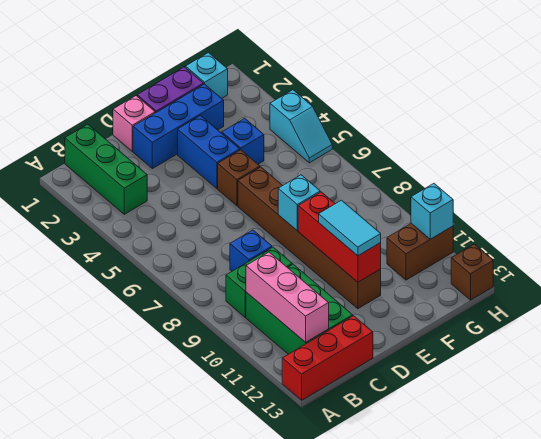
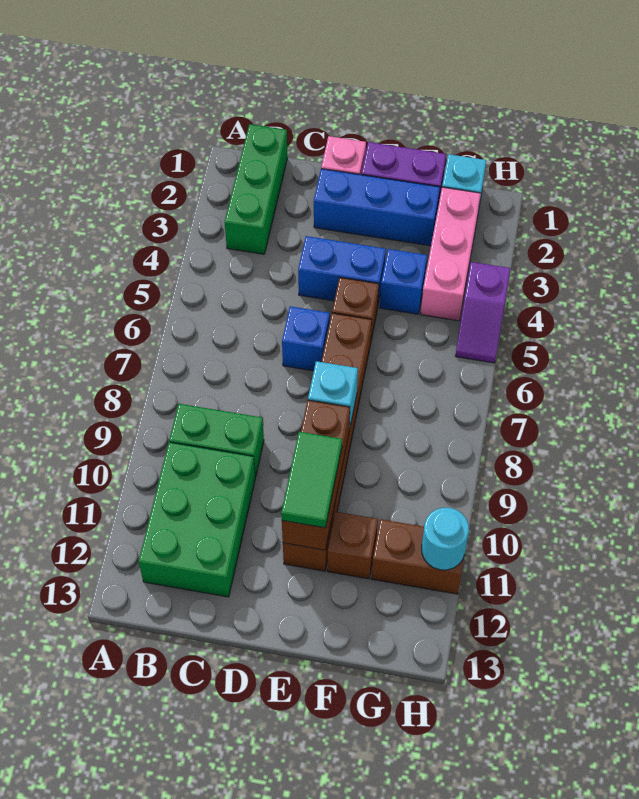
red 1x3 brick [282,316,373,400] -> none
pink 1x3 brick [246,252,329,342] -> pink 1x3 brick moved to [421,187,481,321]
blue 1x1 brick [230,230,272,271] -> blue 1x1 brick moved to [282,306,330,371]
blue 1x2 brick [178,116,240,189] -> blue 1x2 brick turned to [298,236,386,304]
red 1x3 brick [298,192,381,282] -> brown 1x3 brick [282,400,350,550]
cyan 1x2 tile [319,200,381,256] -> green 1x2 tile [281,432,342,528]
cyan 1x2 slope [270,90,332,163] -> purple 1x2 slope [456,262,510,363]
cyan 1x1 brick [411,184,453,239] -> cyan 1x1 round brick [422,508,469,570]
brown 1x1 brick [451,244,493,300] -> brown 1x1 brick moved to [327,512,378,579]

